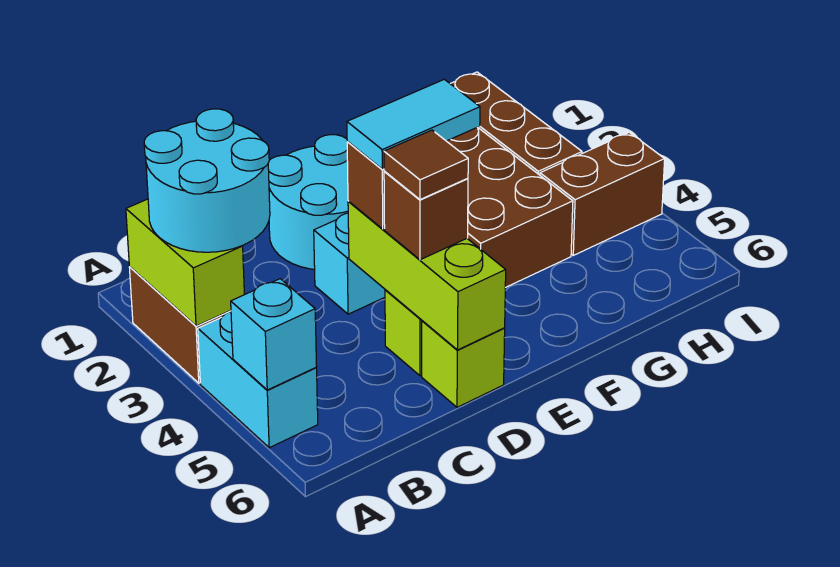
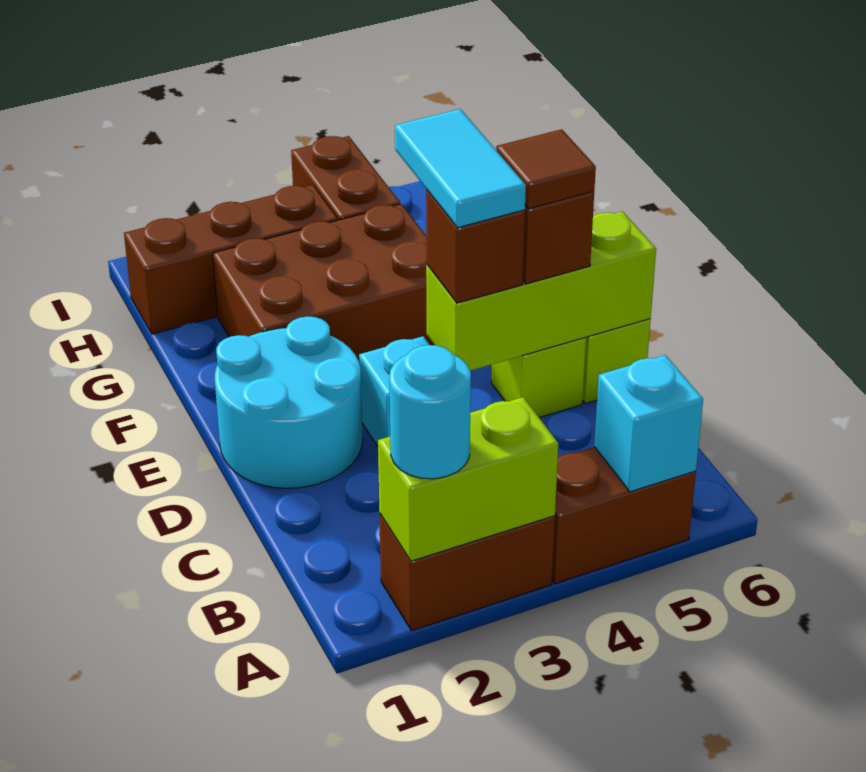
cyan 2x2 round brick [144,109,270,252] -> cyan 1x1 round brick [389,345,471,479]
cyan 1x2 brick [198,311,318,448] -> brown 1x2 brick [552,447,696,584]

